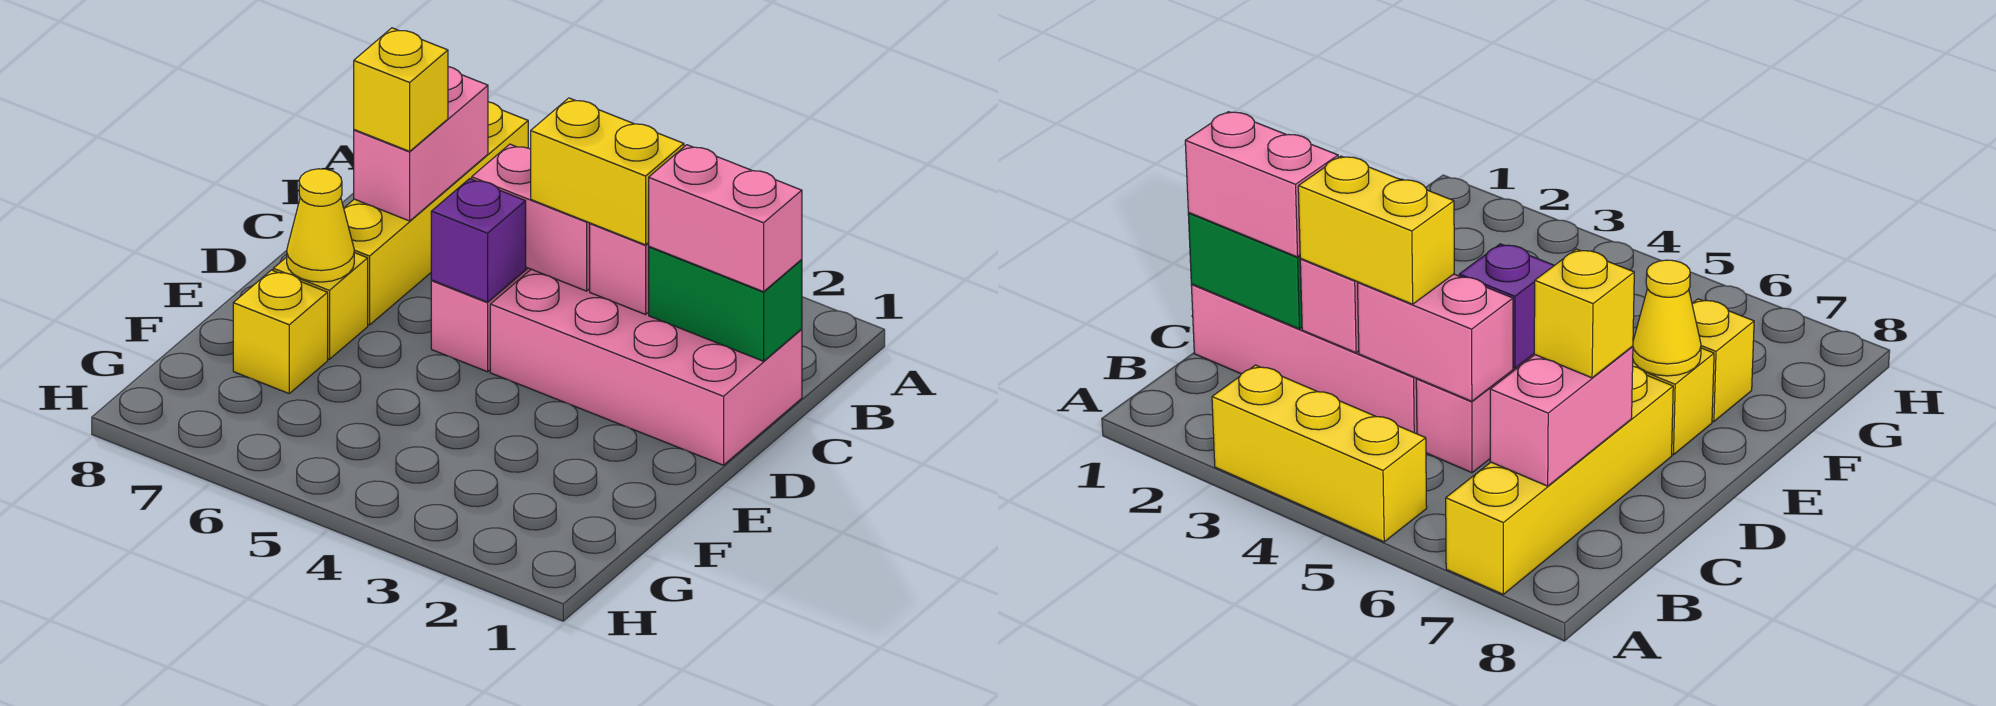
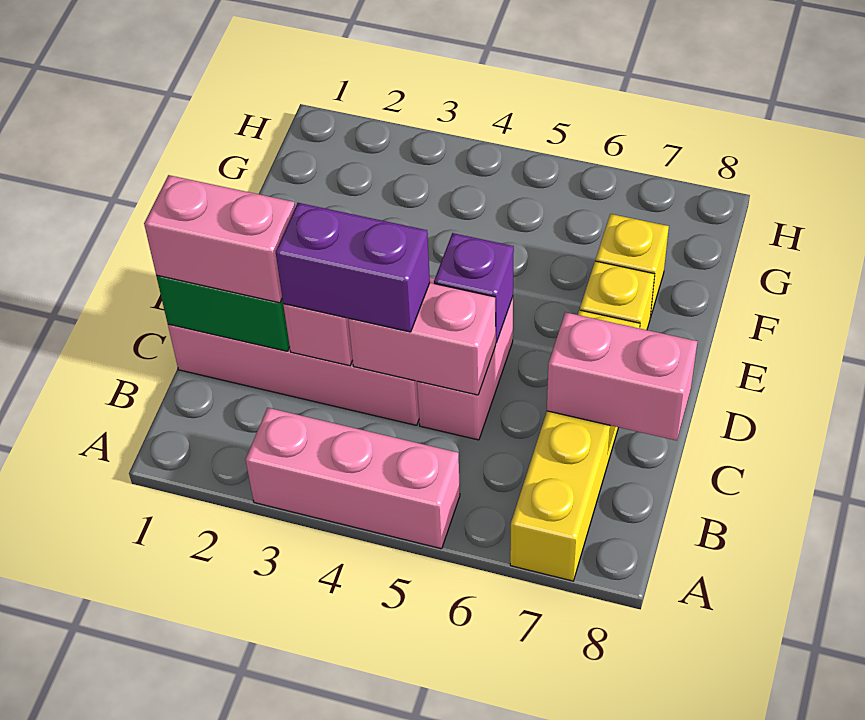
yellow 1x3 brick [1212,365,1427,542] -> pink 1x3 brick [245,408,460,549]
pink 1x2 brick [354,67,488,221] -> pink 1x2 brick turned to [547,312,698,441]
yellow 1x2 brick [531,98,684,245] -> purple 1x2 brick [276,203,430,332]
yellow 1x1 brick [354,28,448,151] -> none
yellow 1x1 cone [287,169,354,282] -> none

